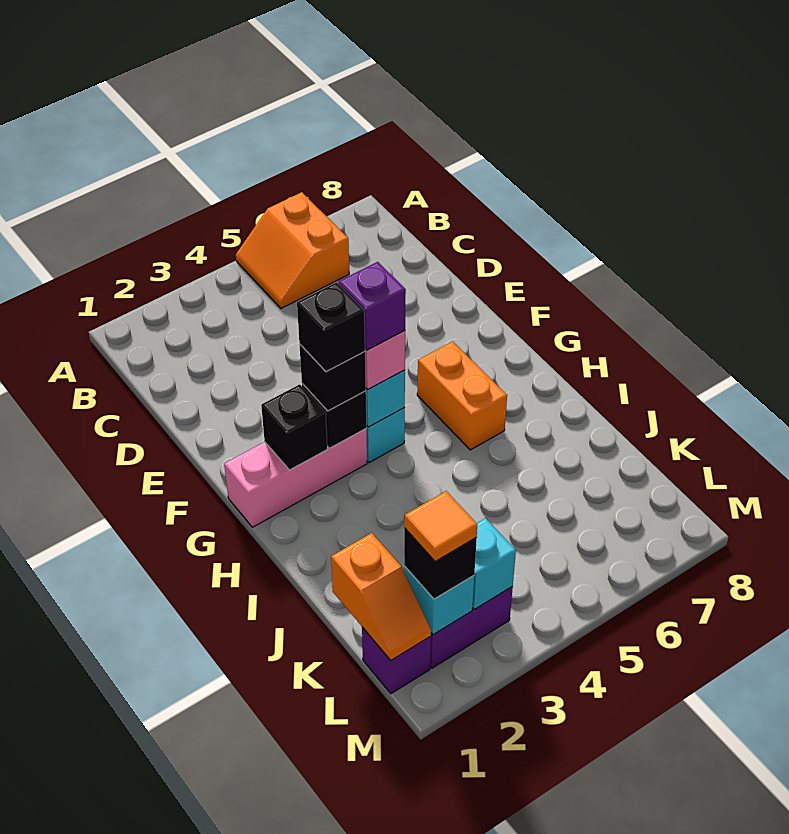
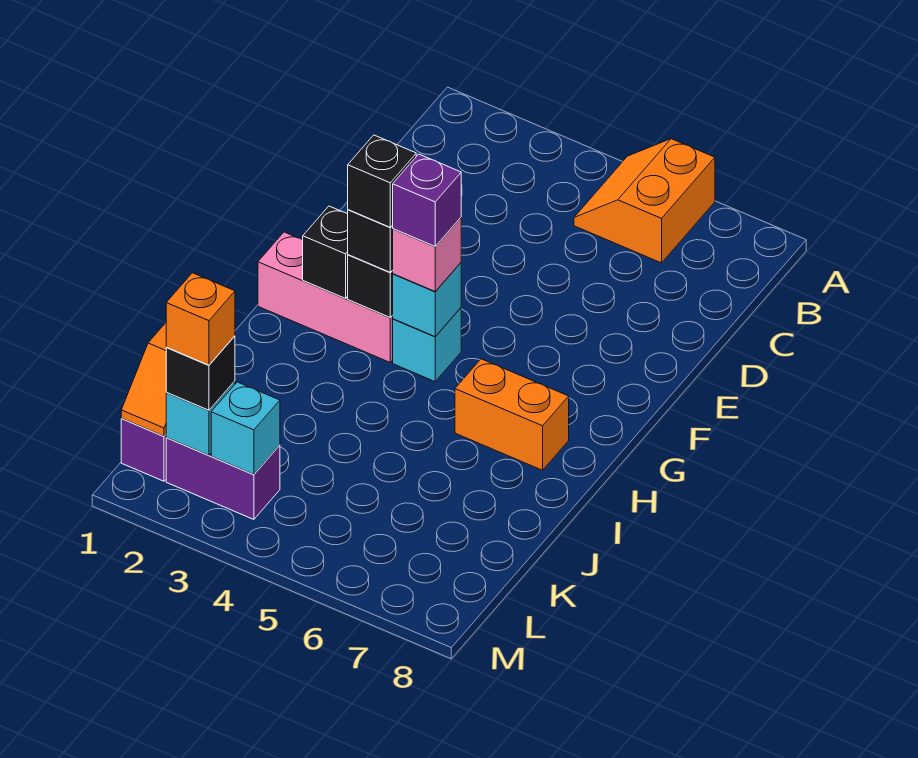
orange 1x2 brick [417,341,507,450] -> orange 1x2 brick turned to [455,359,569,470]
orange 1x1 tile [404,491,477,561] -> orange 1x1 brick [166,273,235,365]

